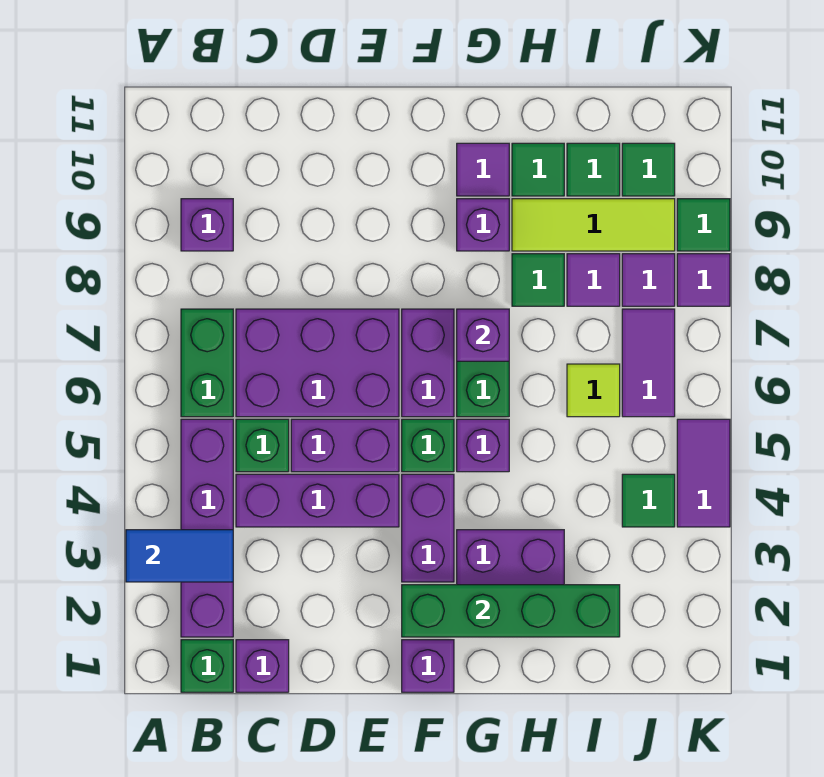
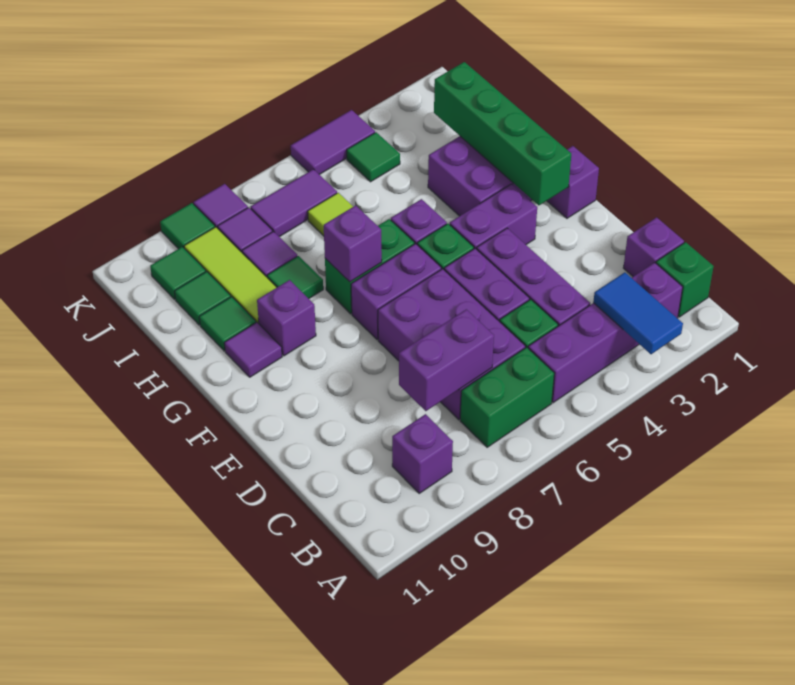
none -> purple 1x2 brick [399,309,494,411]

